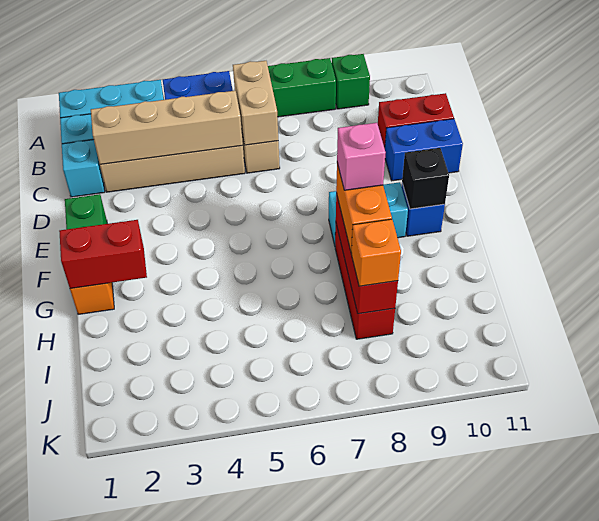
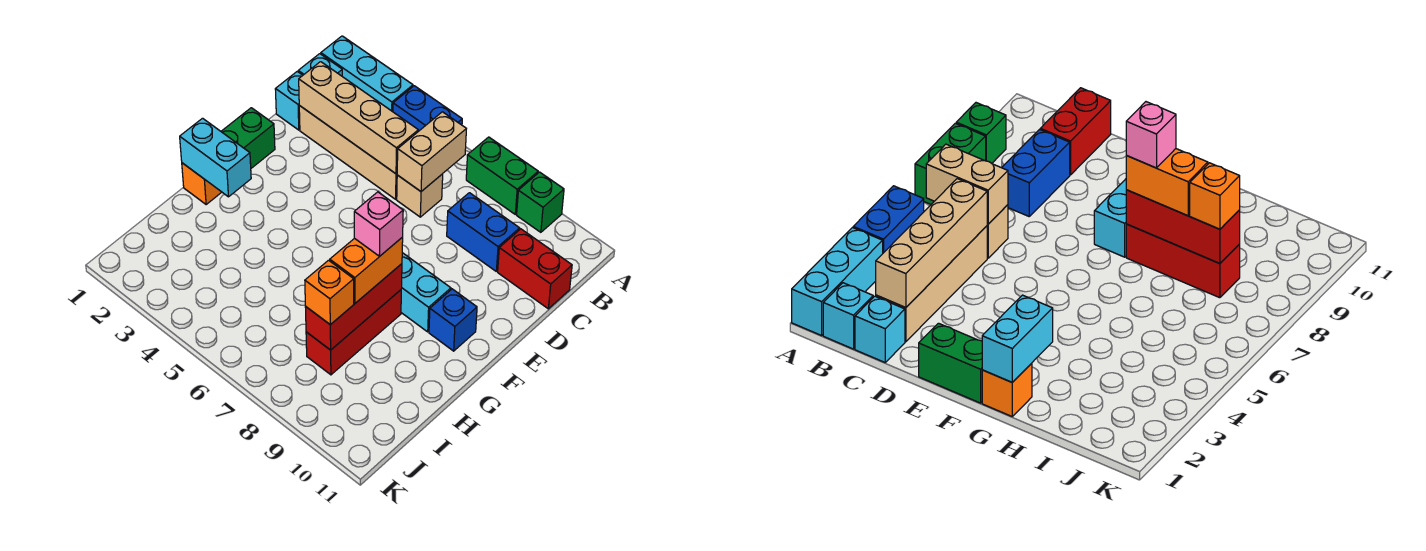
blue 1x2 brick [385,119,463,181] -> blue 1x2 brick moved to [447,193,520,271]
black 1x1 brick [402,148,449,209] -> none
red 1x2 brick [59,220,147,289] -> cyan 1x2 brick [180,118,251,197]

